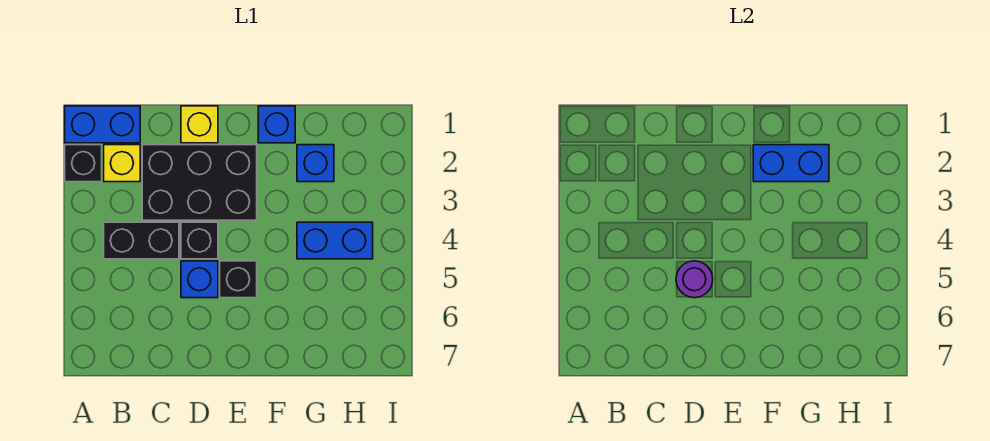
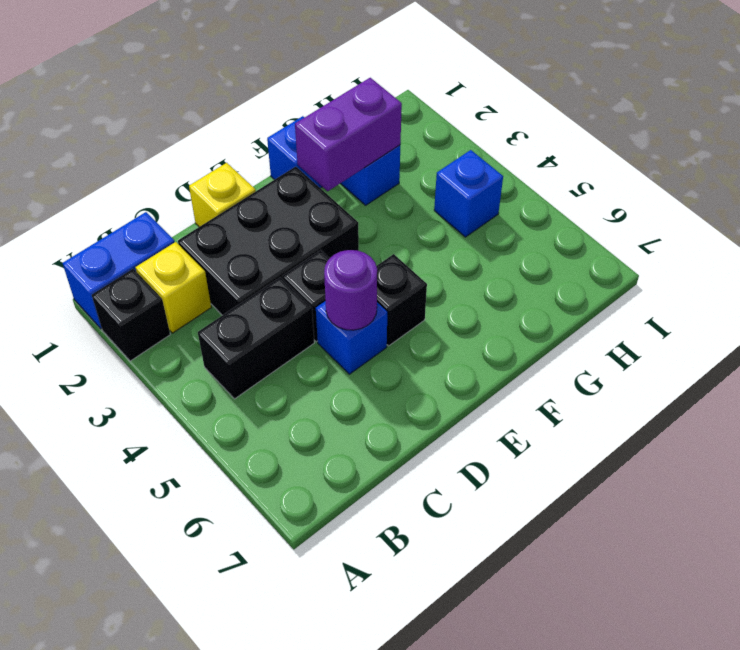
blue 1x2 brick [753,145,829,182] -> purple 1x2 brick [295,78,402,191]
blue 1x2 brick [297,222,373,259] -> blue 1x1 brick [434,150,503,237]

